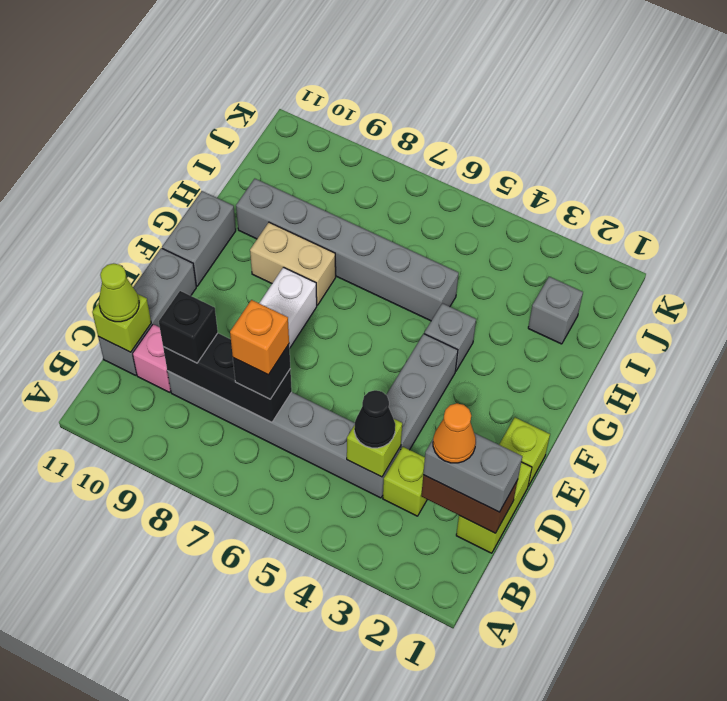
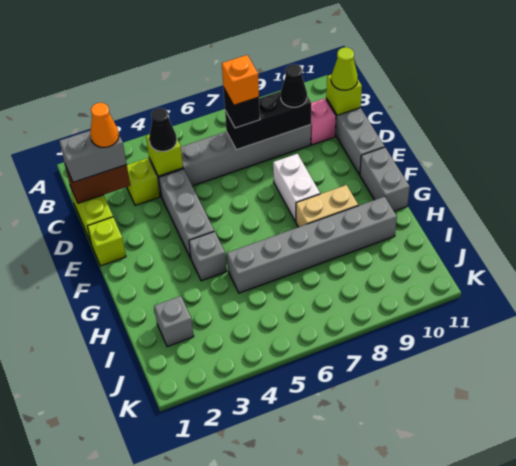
black 1x1 brick [159,291,218,363] -> black 1x1 cone [281,64,307,107]

